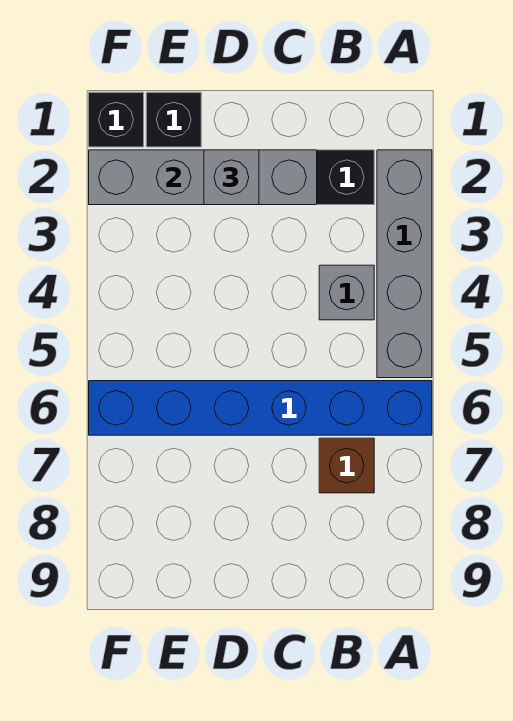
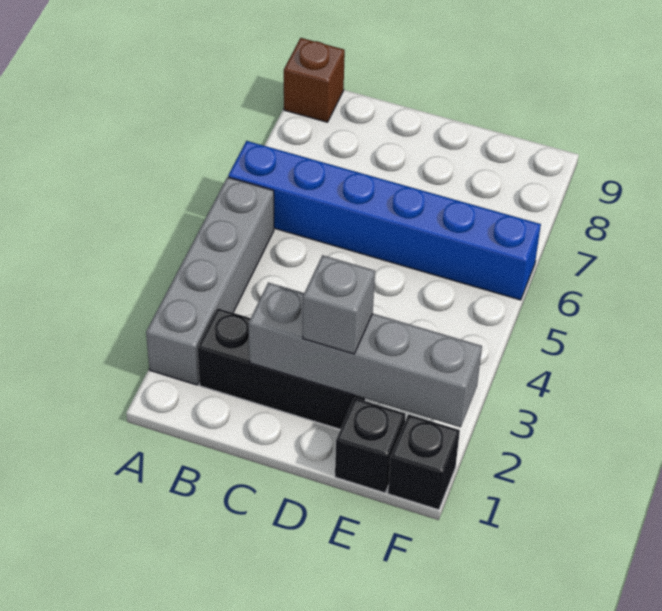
grey 1x1 brick [319,265,374,320] -> none
brown 1x1 brick [319,438,374,493] -> brown 1x1 brick moved to [284,38,345,122]

